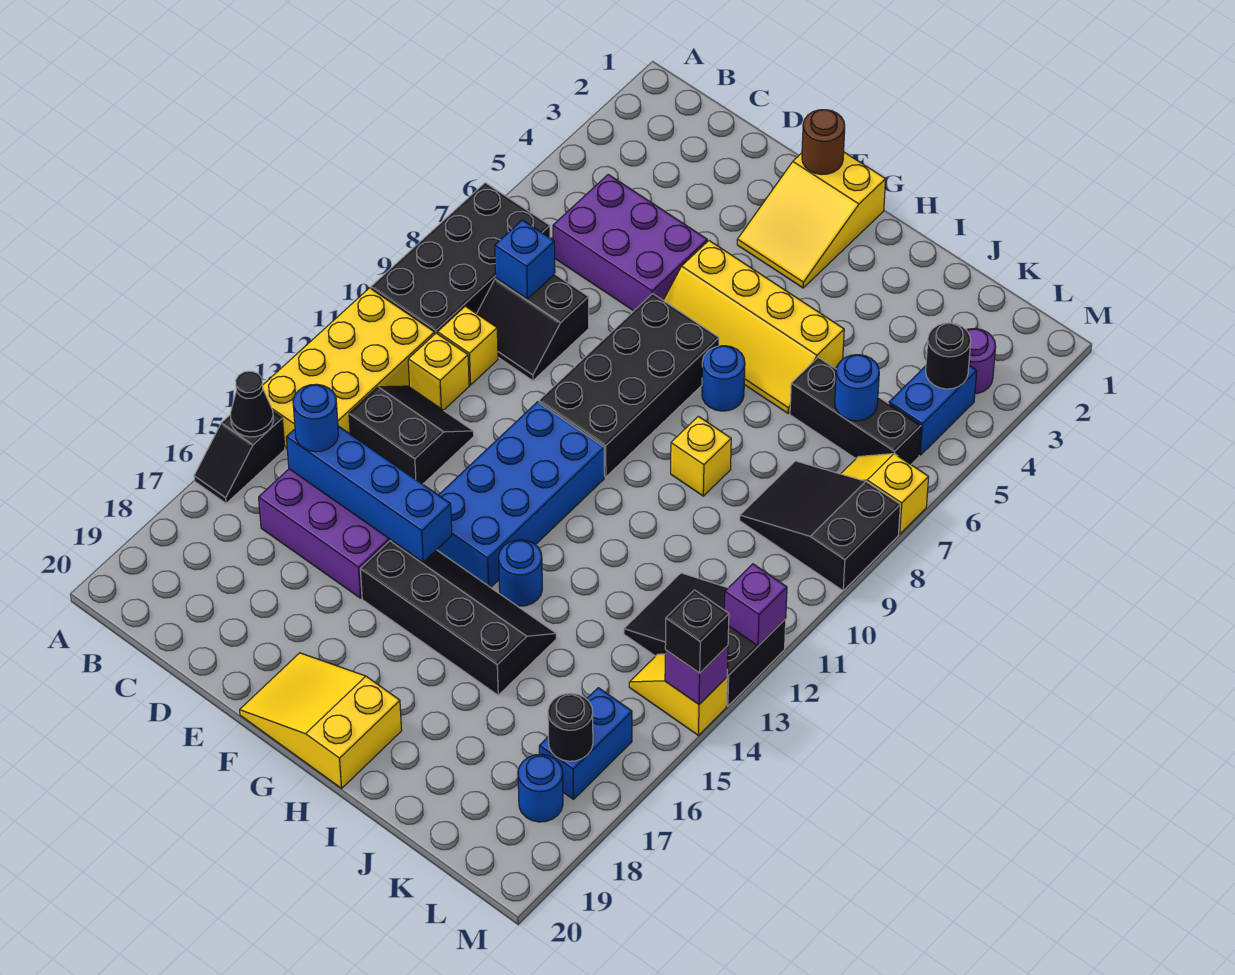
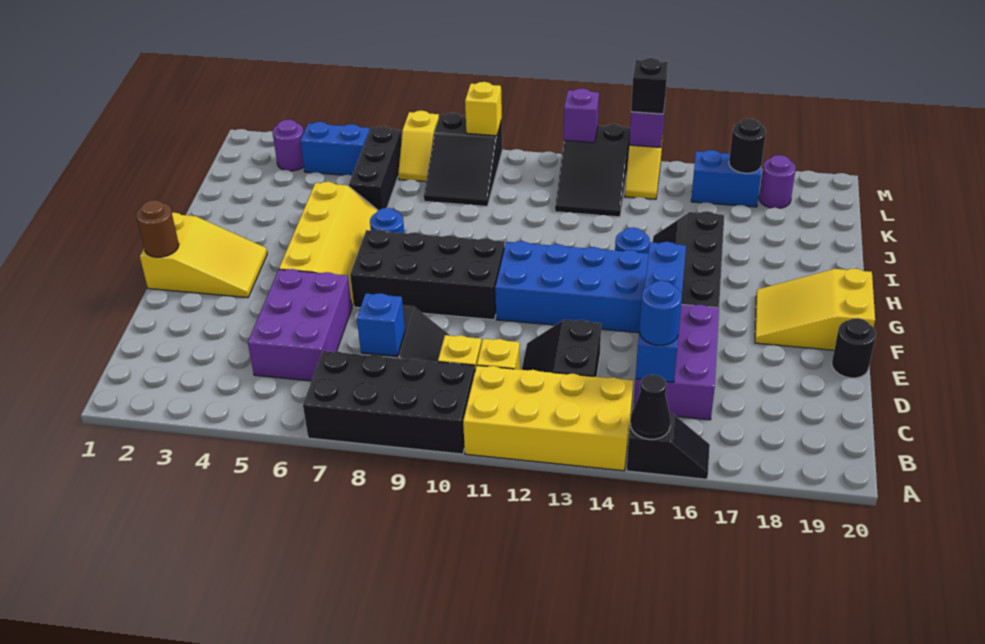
yellow 2x3 slope [240,653,402,788] -> yellow 2x3 slope turned to [755,268,875,350]
yellow 1x1 brick [671,416,731,496] -> yellow 1x1 brick moved to [465,82,502,136]
blue 1x1 round brick [835,355,879,421] -> none
black 1x1 round brick [926,323,971,389] -> black 1x1 round brick moved to [832,318,876,378]
blue 1x1 round brick [518,754,563,822] -> purple 1x1 round brick [759,155,796,208]

